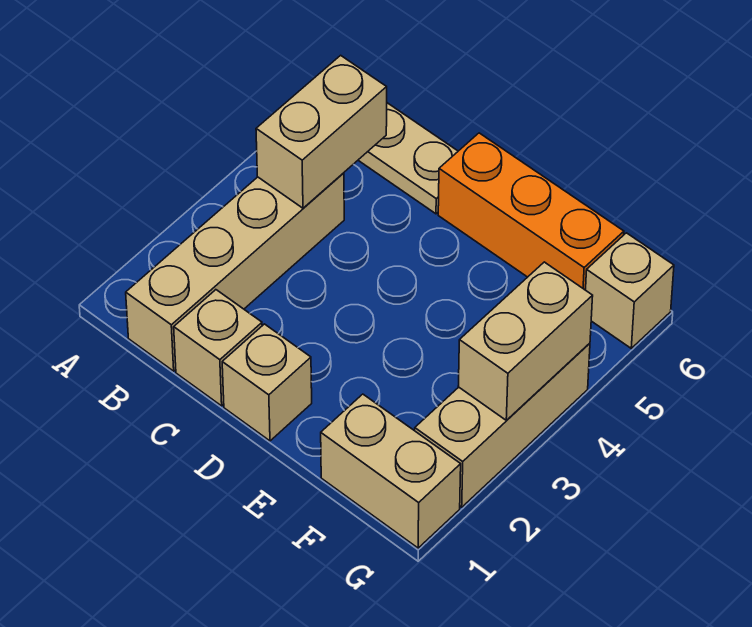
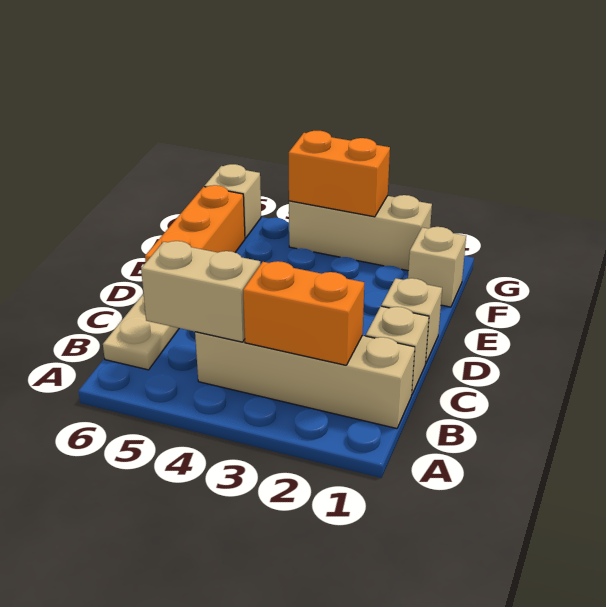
none -> orange 1x2 brick [243,261,364,365]
tan 1x2 brick [321,394,461,548] -> tan 1x1 brick [408,227,466,307]
tan 1x2 brick [458,262,593,420] -> orange 1x2 brick [289,131,390,217]

